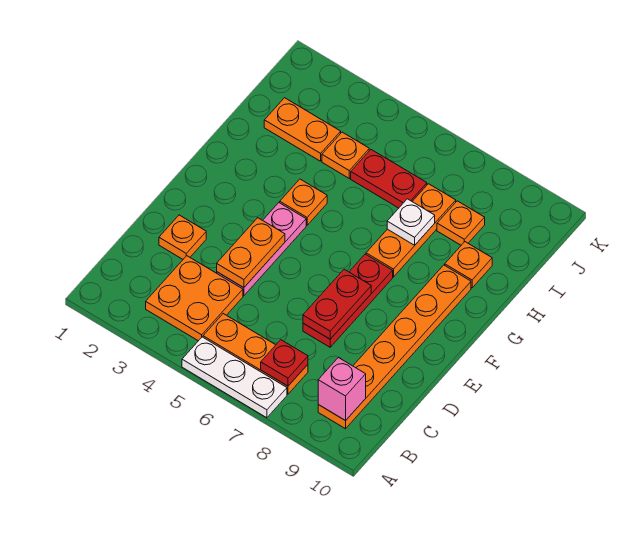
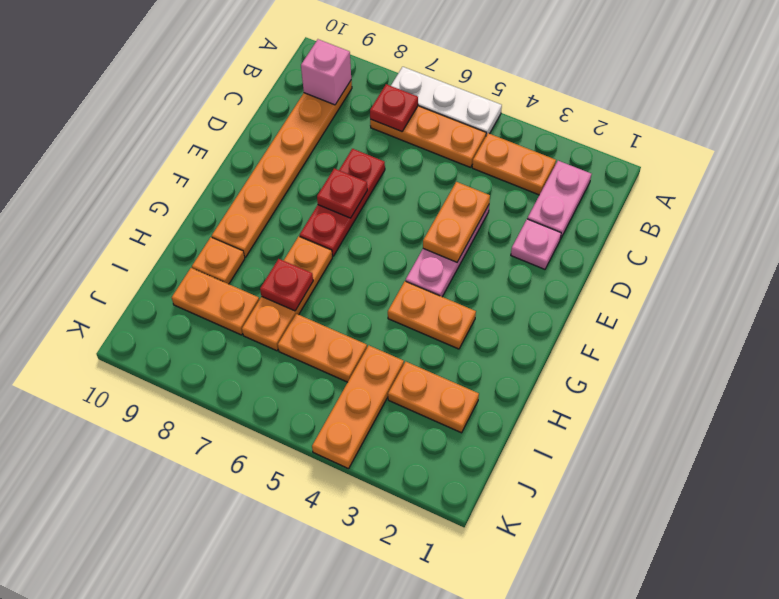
none -> pink 1x2 plate [527,161,591,239]
orange 2x2 plate [146,256,243,341] -> orange 1x2 plate [472,133,556,195]
orange 1x1 plate [159,215,206,259] -> pink 1x1 plate [511,219,561,269]
red 1x2 plate [303,269,371,339] -> red 1x1 plate [317,169,367,218]
orange 1x1 plate [280,179,327,225] -> orange 1x2 plate [388,281,476,349]
white 1x1 plate [387,199,435,245] -> red 1x1 plate [260,259,313,311]
orange 1x1 plate [322,132,369,178] -> orange 1x3 plate [312,346,404,469]
red 1x2 plate [351,150,427,208] -> orange 1x2 plate [278,314,367,382]
orange 1x1 plate [437,201,485,245] -> orange 1x2 plate [172,268,259,335]

